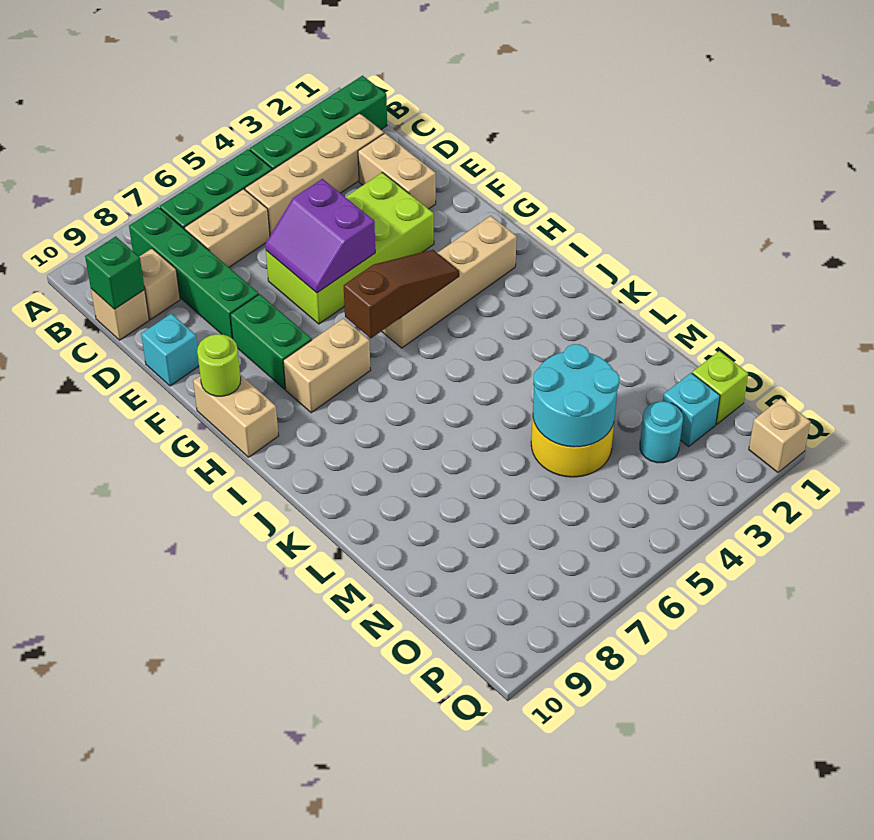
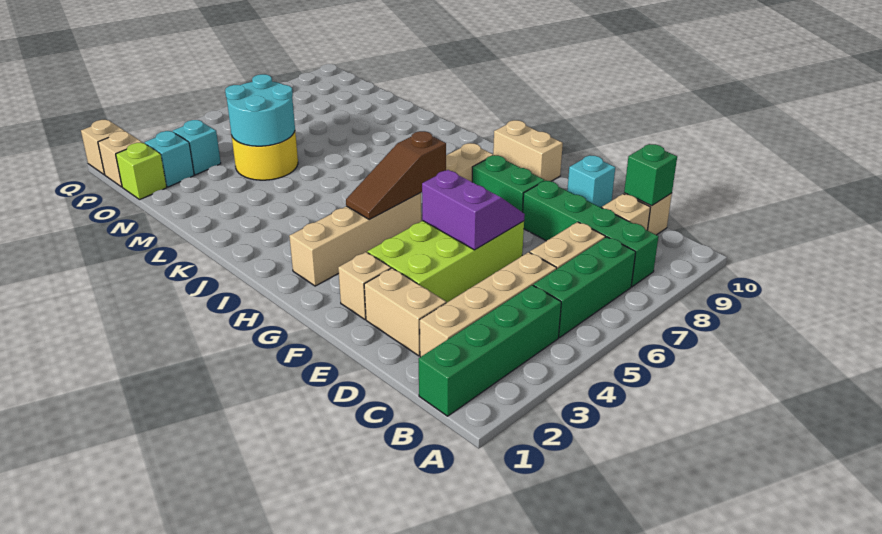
none -> tan 1x1 brick [338,252,391,319]
lime 1x1 round brick [197,334,241,396] -> none
cyan 1x1 round brick [640,401,683,463] -> cyan 1x1 brick [173,120,221,175]
none -> tan 1x1 brick [98,131,142,187]

